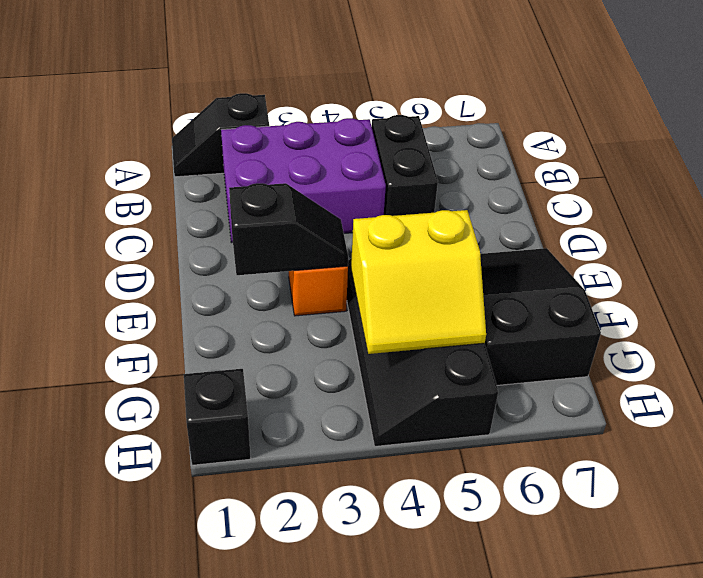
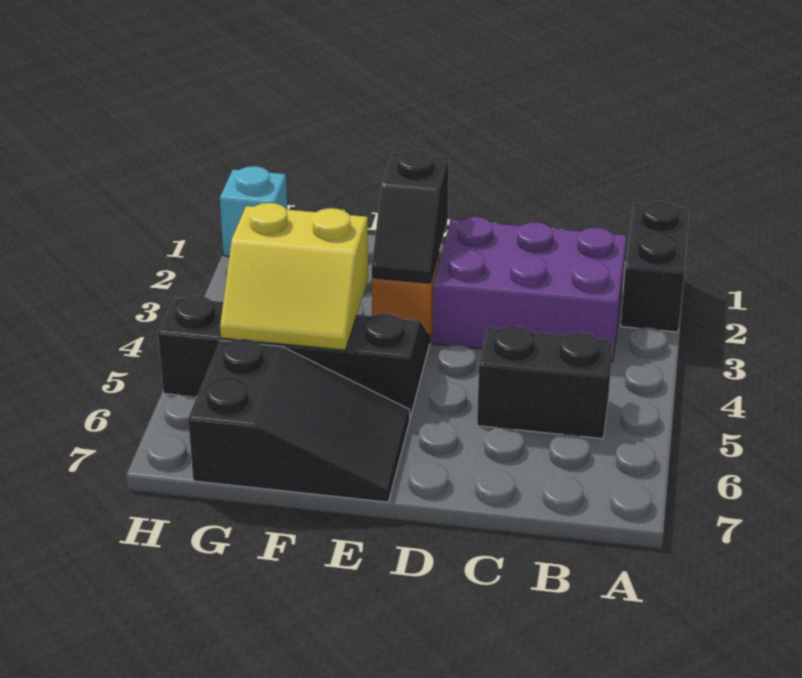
black 1x2 slope [172,93,269,177] -> black 1x2 brick [621,201,690,332]
purple 2x3 brick [221,118,386,243] -> purple 2x3 brick turned to [433,217,626,362]
yellow 2x2 slope [351,210,486,354] -> yellow 2x2 slope turned to [220,203,368,350]
black 1x1 brick [184,369,251,465] -> cyan 1x1 brick [220,166,287,256]

